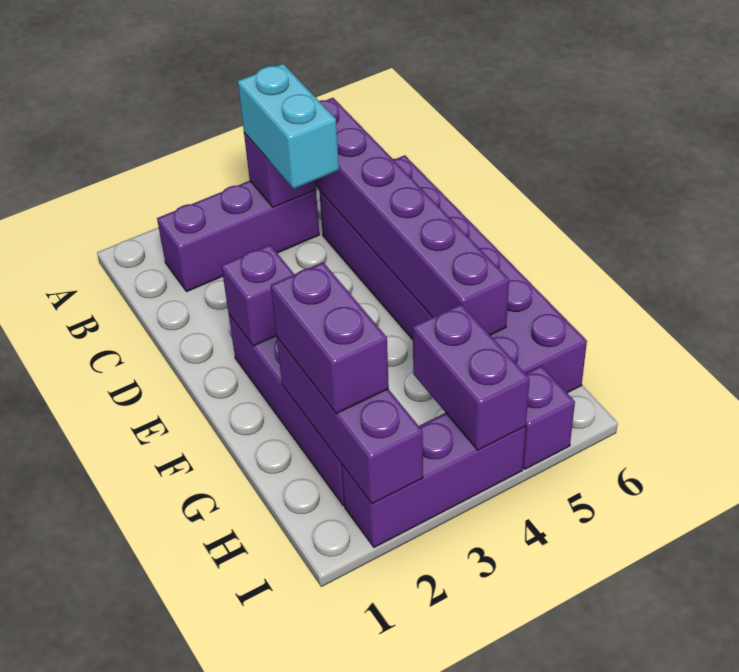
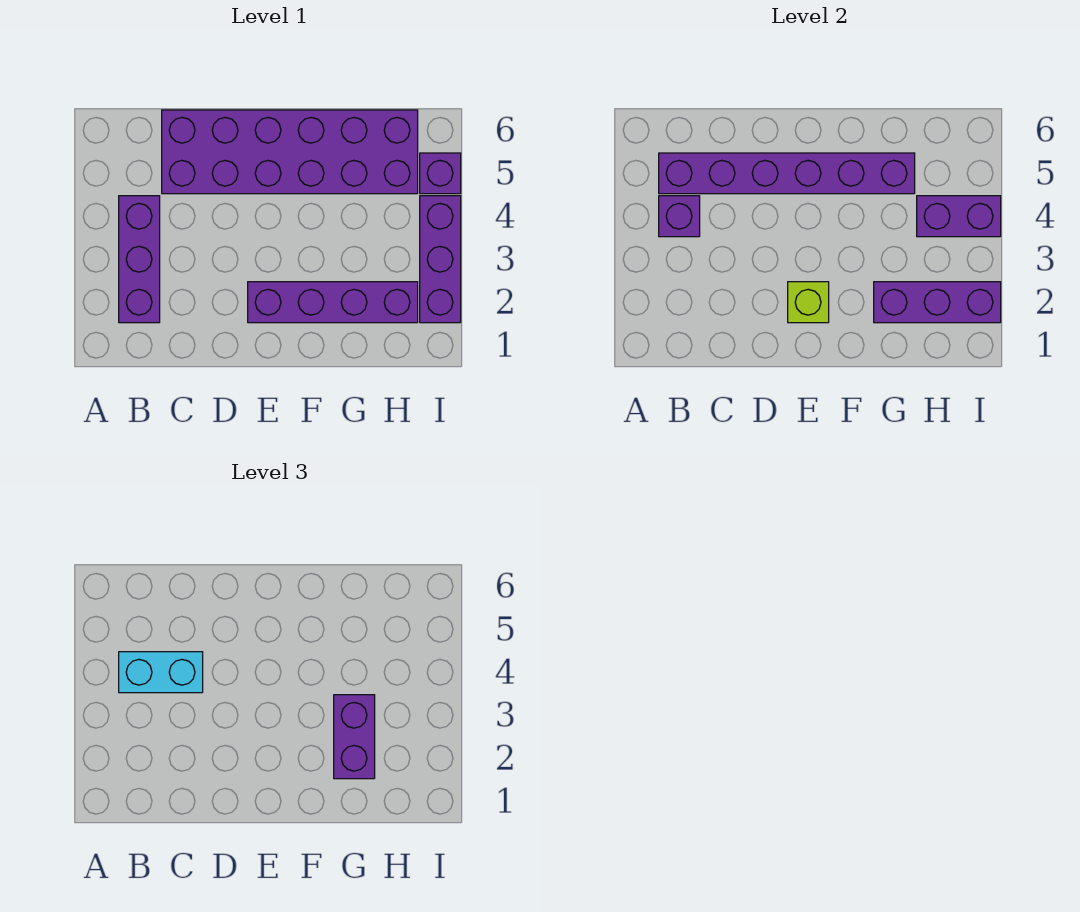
purple 1x1 brick [221,245,294,346] -> lime 1x1 brick [788,282,829,323]
purple 1x2 brick [271,262,389,414] -> purple 1x2 brick turned to [334,695,375,779]

